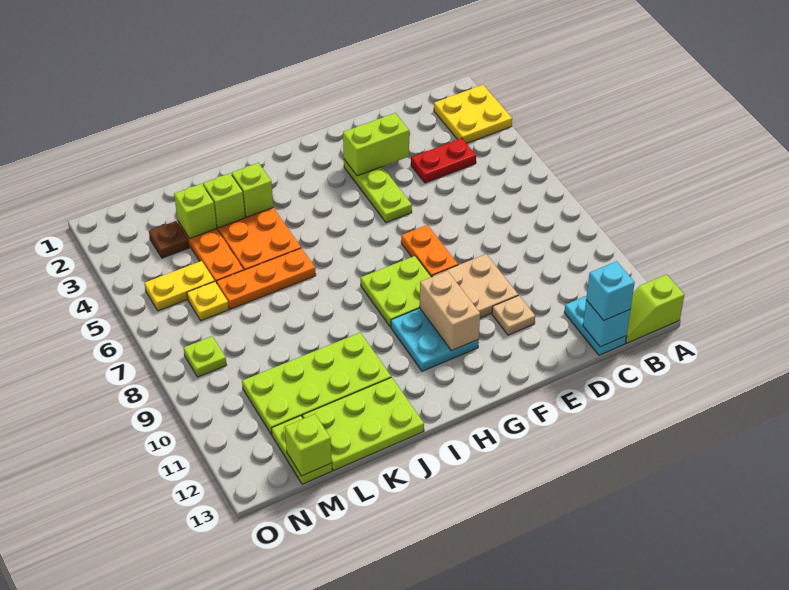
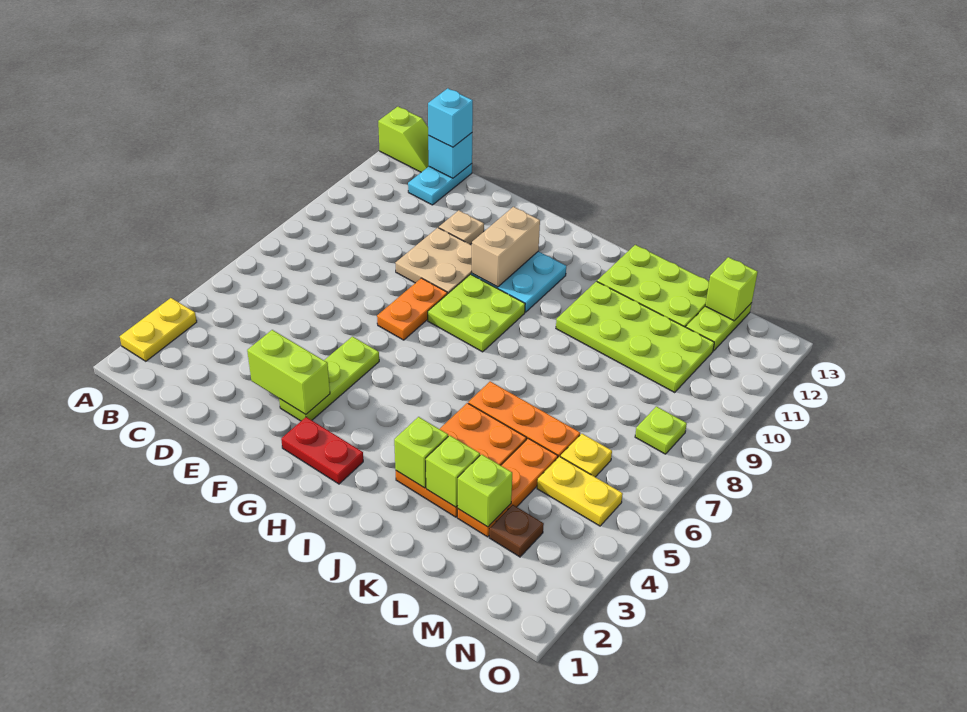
yellow 2x2 plate [434,85,512,143] -> yellow 1x2 plate [120,298,197,361]
red 1x2 plate [411,138,476,183] -> red 1x2 plate moved to [281,417,363,484]

